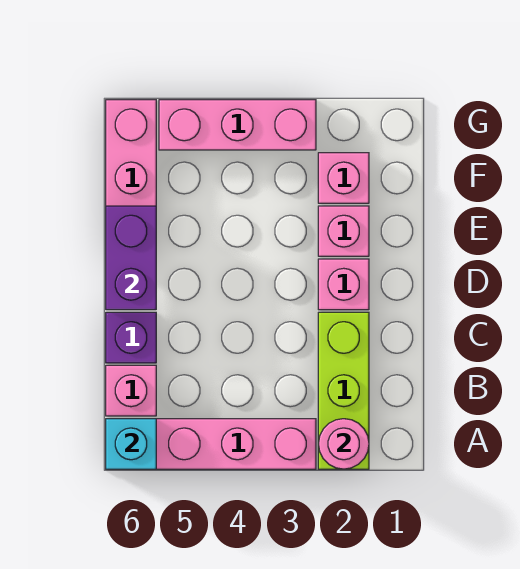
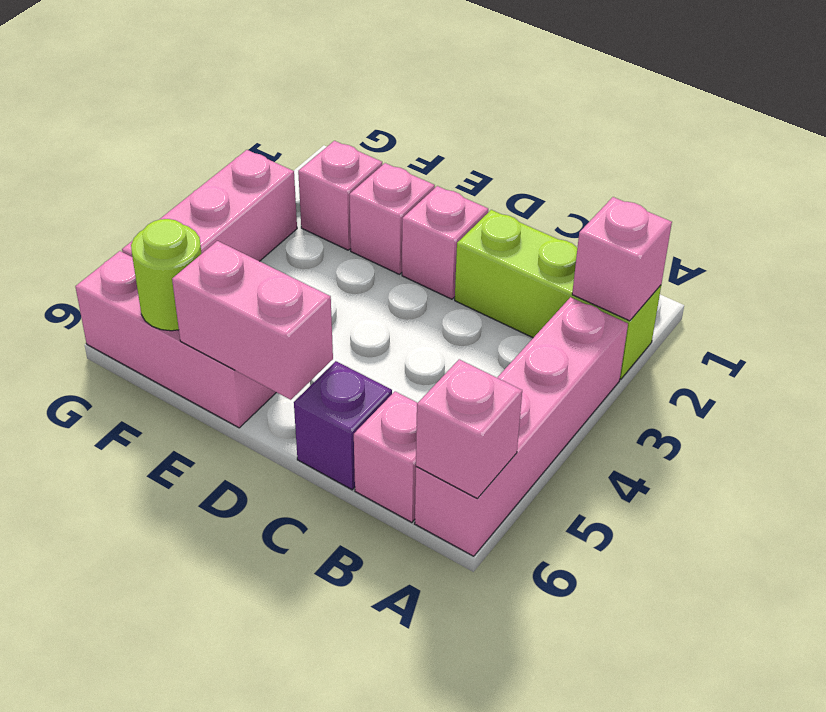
pink 1x1 round brick [318,419,369,469] -> pink 1x1 brick [572,197,672,321]
cyan 1x1 brick [106,419,156,469] -> pink 1x1 brick [416,359,522,498]
purple 1x2 brick [106,206,156,310] -> pink 1x2 brick [172,241,333,400]
none -> lime 1x1 round brick [131,219,201,331]

